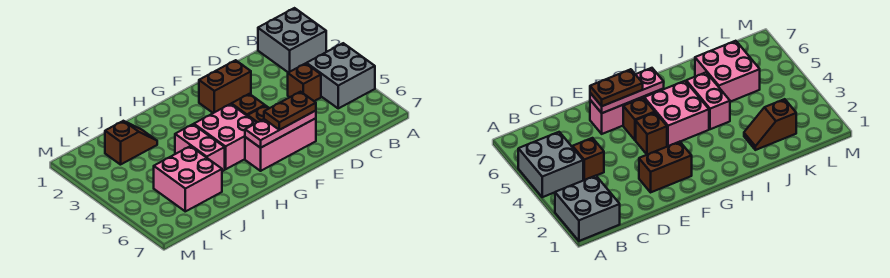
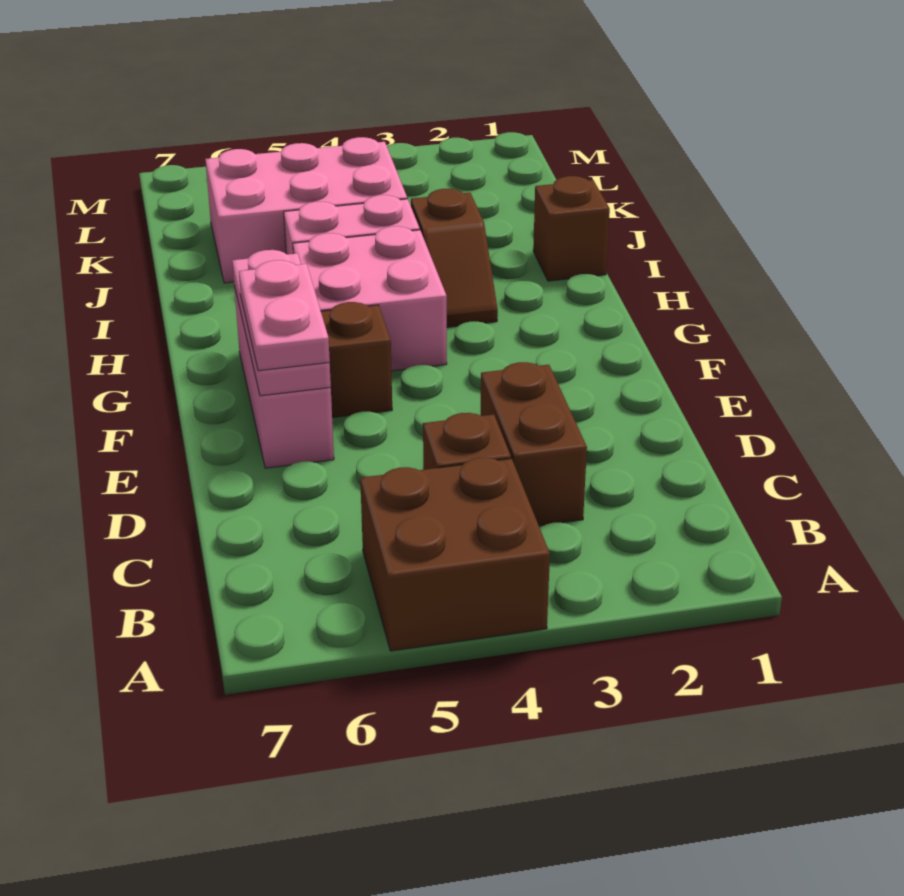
grey 2x2 brick [258,8,326,73] -> none
grey 2x2 brick [307,43,375,108] -> brown 2x2 brick [360,458,550,651]
brown 1x2 brick [199,60,251,113] -> brown 1x2 brick moved to [481,362,587,526]
brown 1x2 plate [264,92,316,130] -> pink 1x2 plate [239,260,330,371]
brown 1x1 brick [231,94,265,116] -> brown 1x1 brick moved to [533,176,610,281]
brown 1x2 slope [105,121,157,165] -> brown 1x2 slope moved to [411,189,498,327]
pink 2x2 brick [154,146,222,211] -> pink 2x3 brick [205,137,407,283]

